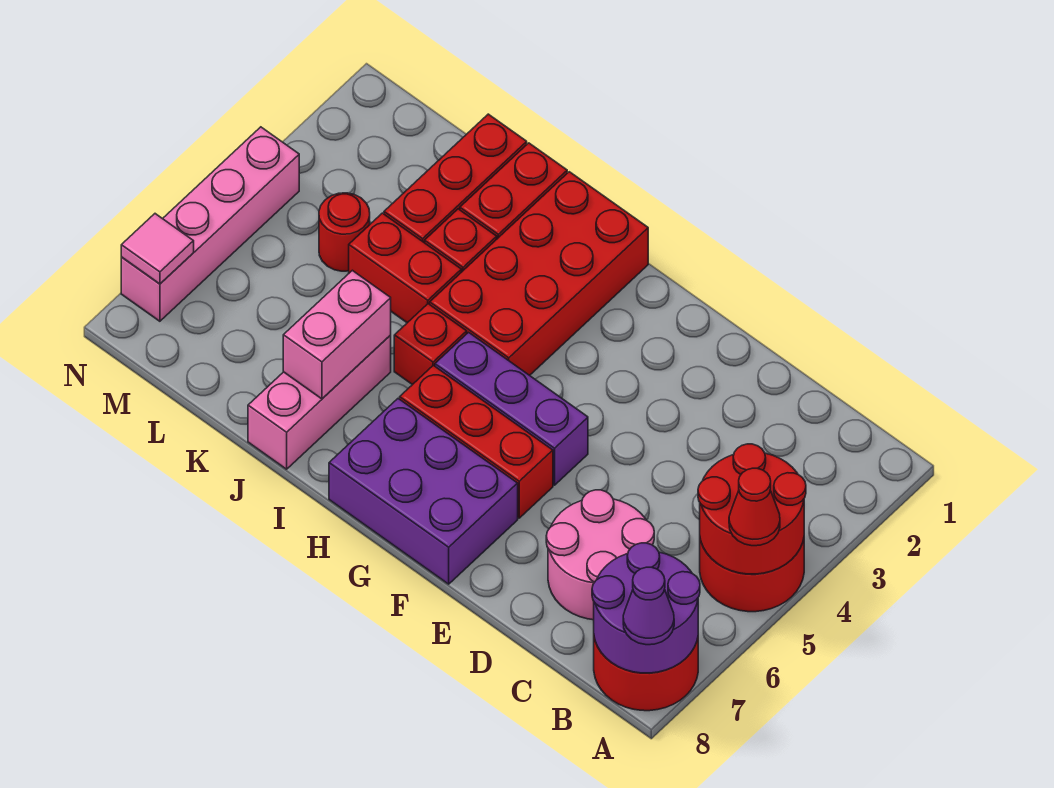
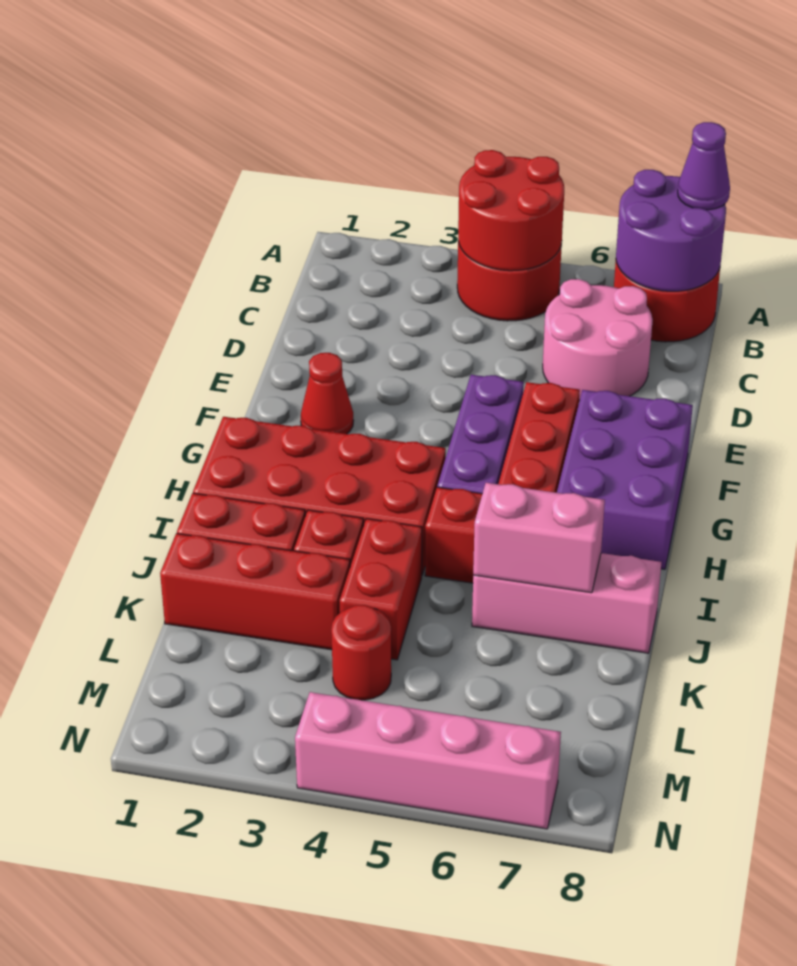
red 1x1 cone [729,468,780,546] -> red 1x1 cone moved to [301,353,354,434]
pink 1x1 tile [121,214,194,284] -> none

